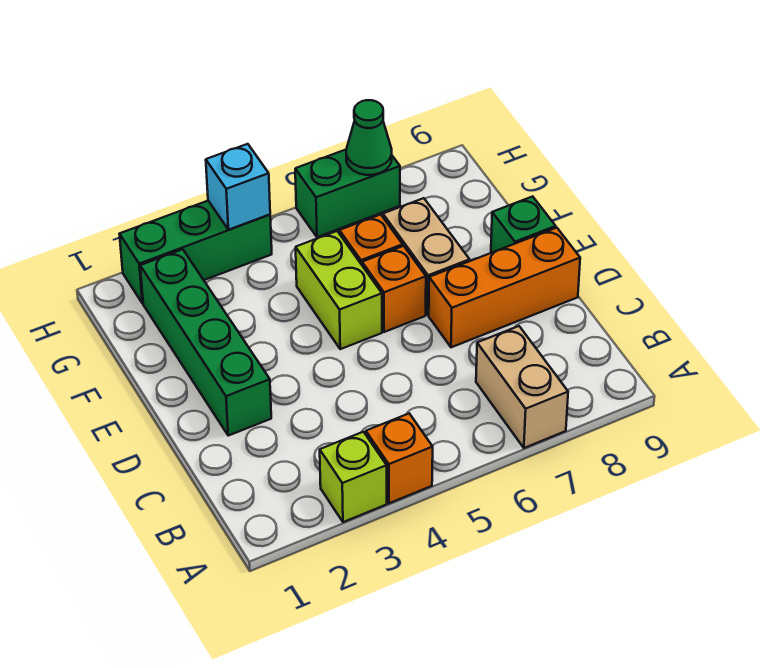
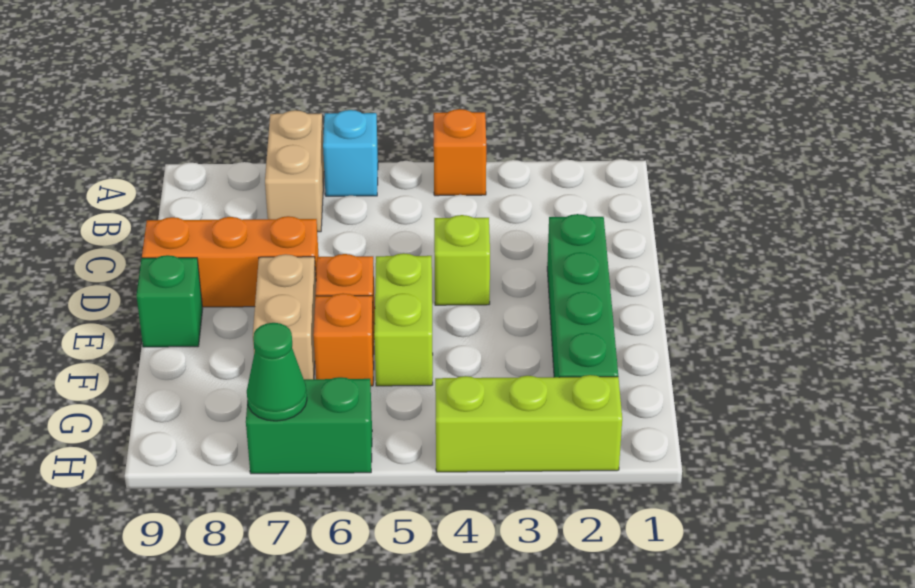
lime 1x1 brick [320,432,387,522] -> lime 1x1 brick moved to [434,215,490,305]
green 1x3 brick [120,201,272,303] -> lime 1x3 brick [435,375,622,472]
cyan 1x1 brick [206,144,270,230] -> cyan 1x1 brick moved to [323,110,378,196]

